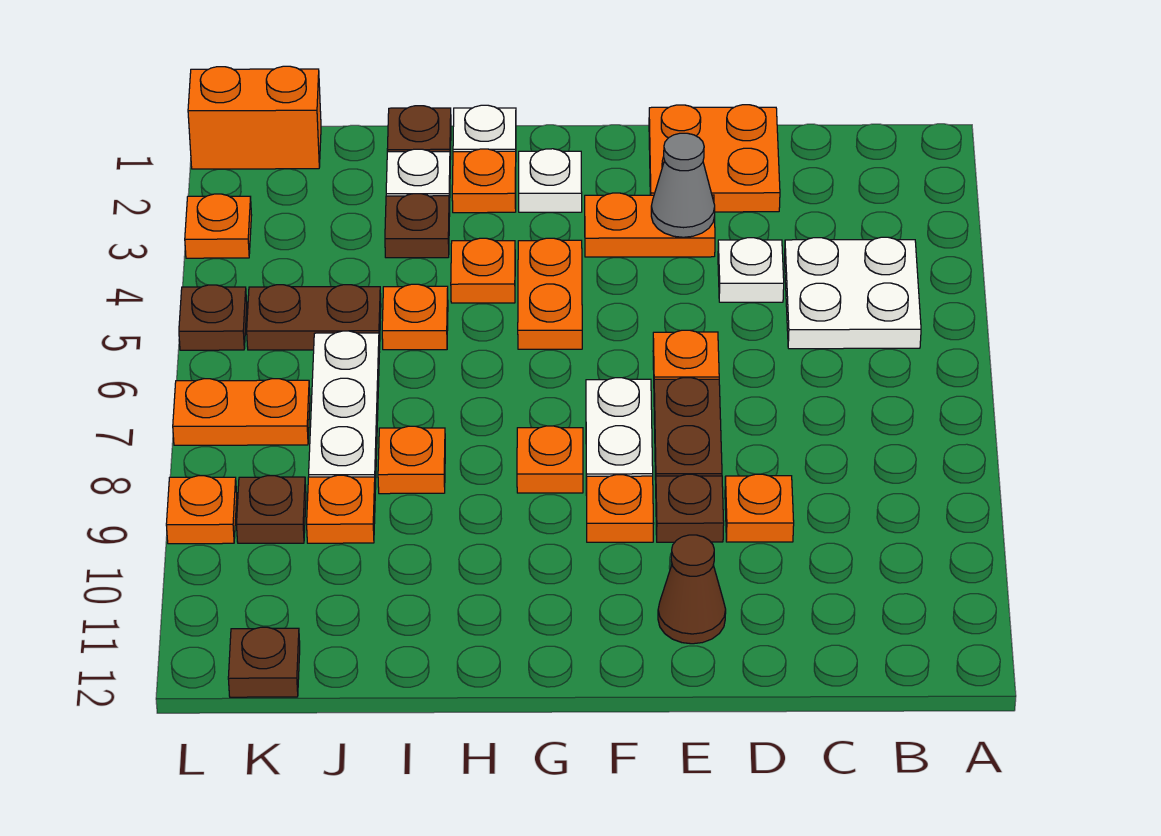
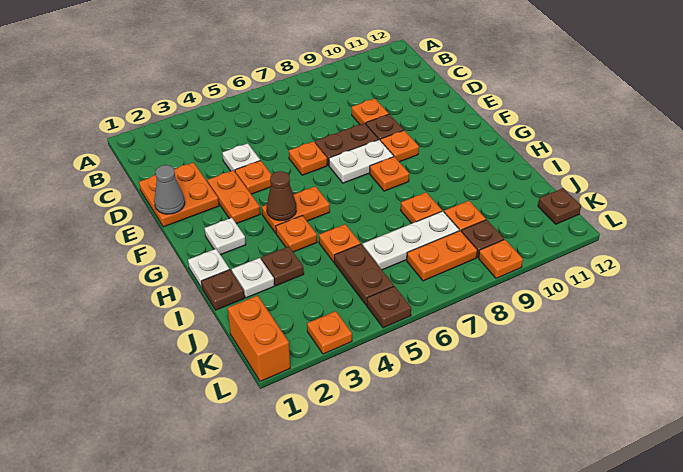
white 2x2 plate [785,237,921,349] -> none
grey 1x1 cone [651,133,715,237] -> grey 1x1 cone moved to [154,165,185,214]
brown 1x1 cone [658,535,726,644] -> brown 1x1 cone moved to [267,171,296,221]
orange 1x1 plate [452,149,516,213] -> orange 1x1 plate moved to [235,160,272,194]
orange 1x2 plate [173,379,310,445] -> orange 1x2 plate turned to [407,231,477,281]

